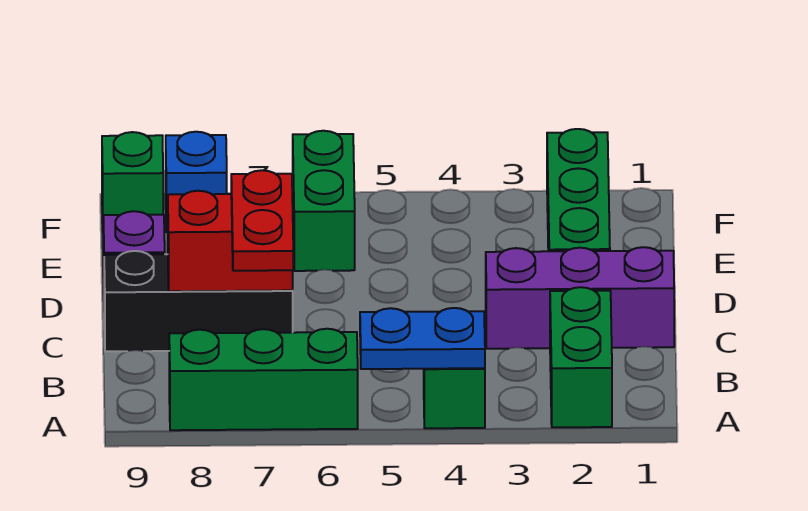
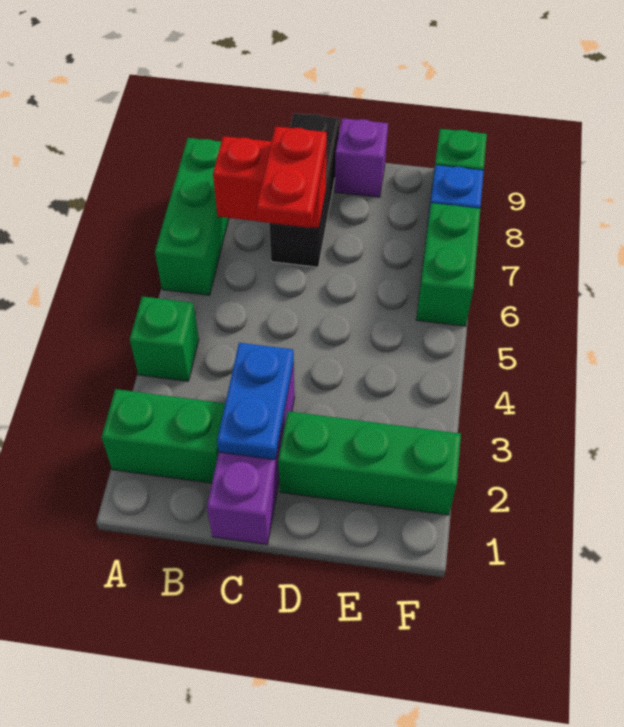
blue 1x2 plate [360,308,485,369] -> blue 1x2 plate moved to [217,343,294,460]
red 1x2 plate [231,170,293,271] -> red 1x2 plate turned to [257,126,327,228]
red 1x2 brick [168,191,293,291] -> red 1x2 brick turned to [213,136,326,228]
green 1x2 brick [292,131,355,271] -> green 1x2 brick turned to [416,203,480,326]

